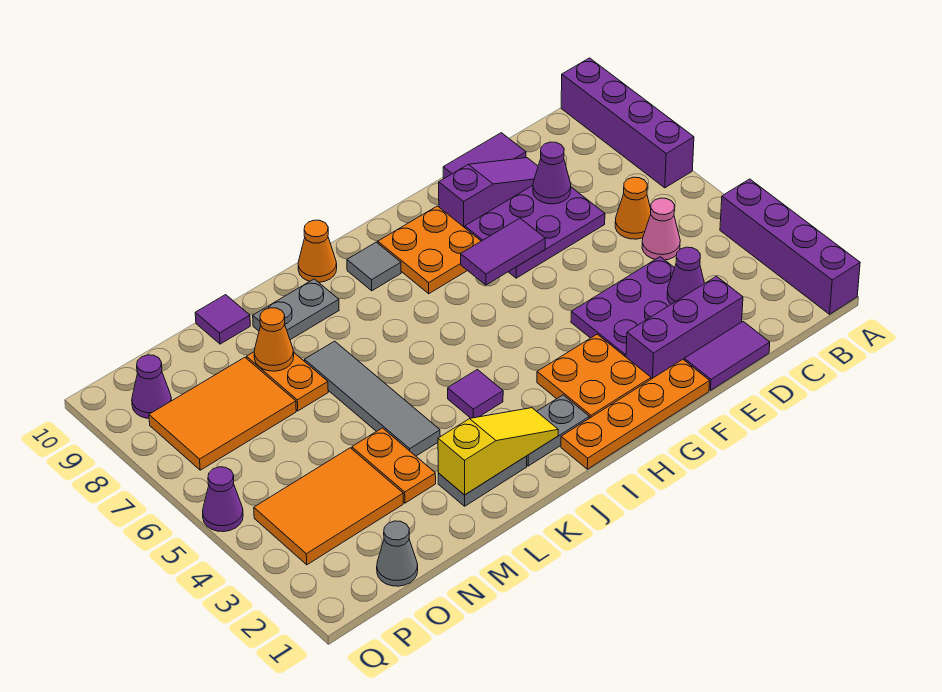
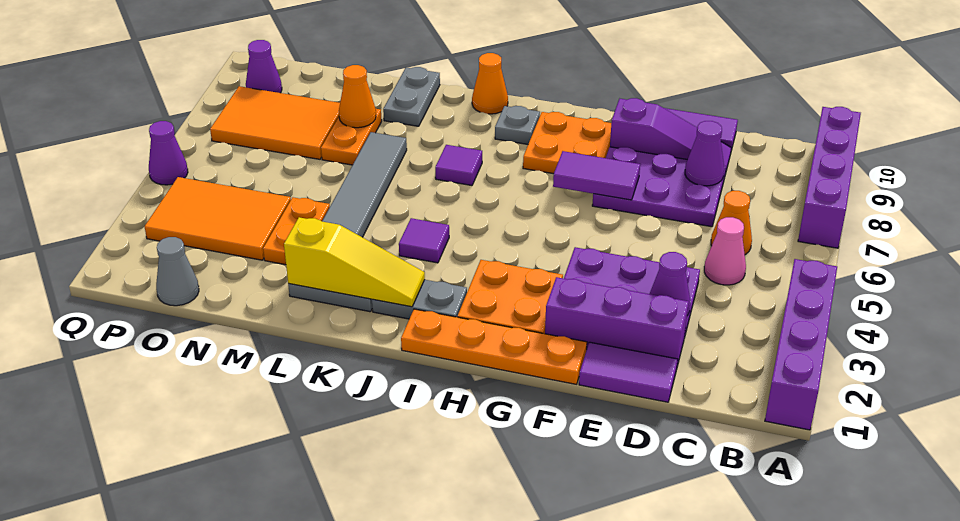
grey 1x1 tile [347,242,401,291] -> grey 1x1 plate [495,106,540,144]
grey 1x2 plate [253,279,339,340] -> grey 1x2 plate turned to [383,67,440,126]
purple 1x1 tile [195,295,250,344] -> purple 1x1 tile moved to [435,145,482,186]

